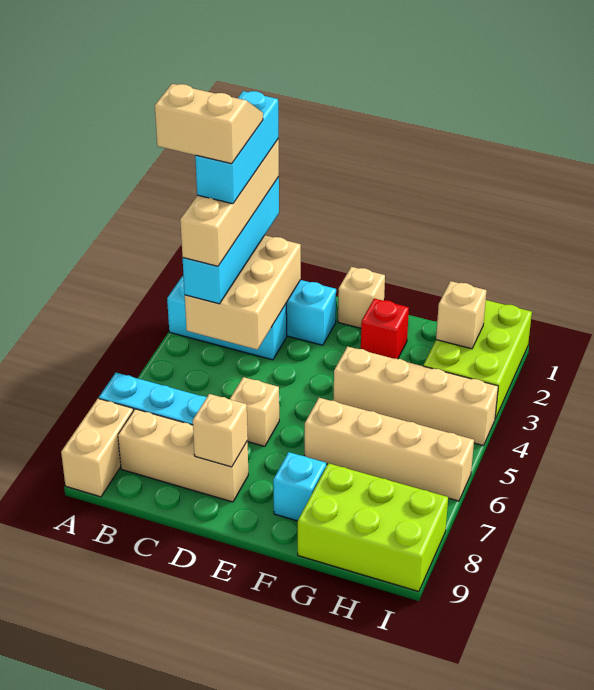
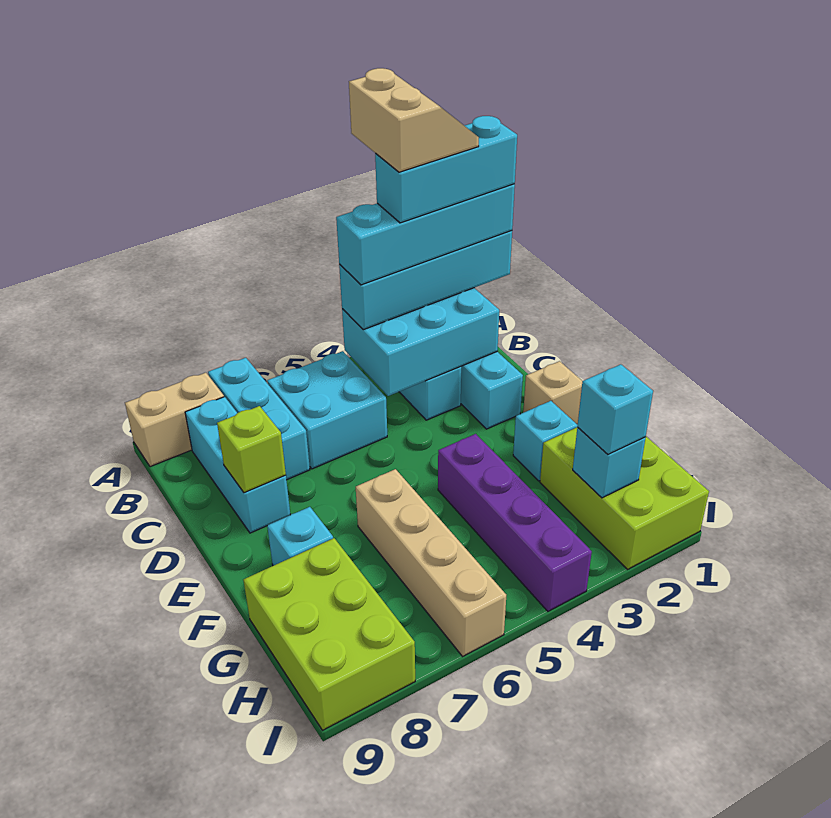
tan 1x4 brick [180,140,279,266] -> cyan 1x4 brick [336,184,515,285]
tan 2x3 brick [185,235,301,350] -> cyan 2x3 brick [342,288,499,396]
none -> cyan 2x2 brick [267,351,387,469]
tan 1x3 brick [118,409,248,502] -> cyan 1x3 brick [185,397,290,533]
tan 1x1 brick [230,377,279,446] -> none
tan 1x1 brick [193,394,248,467] -> lime 1x1 brick [217,406,286,493]
red 1x1 brick [361,299,409,359] -> cyan 1x1 brick [513,401,578,481]
tan 1x4 brick [333,346,498,446] -> purple 1x4 brick [438,434,592,611]
lime 2x3 brick [423,300,532,419] -> lime 2x3 brick turned to [540,428,709,569]
tan 1x1 brick [436,281,487,349] -> cyan 1x1 brick [573,427,645,498]
none -> cyan 1x1 brick [577,364,653,455]

